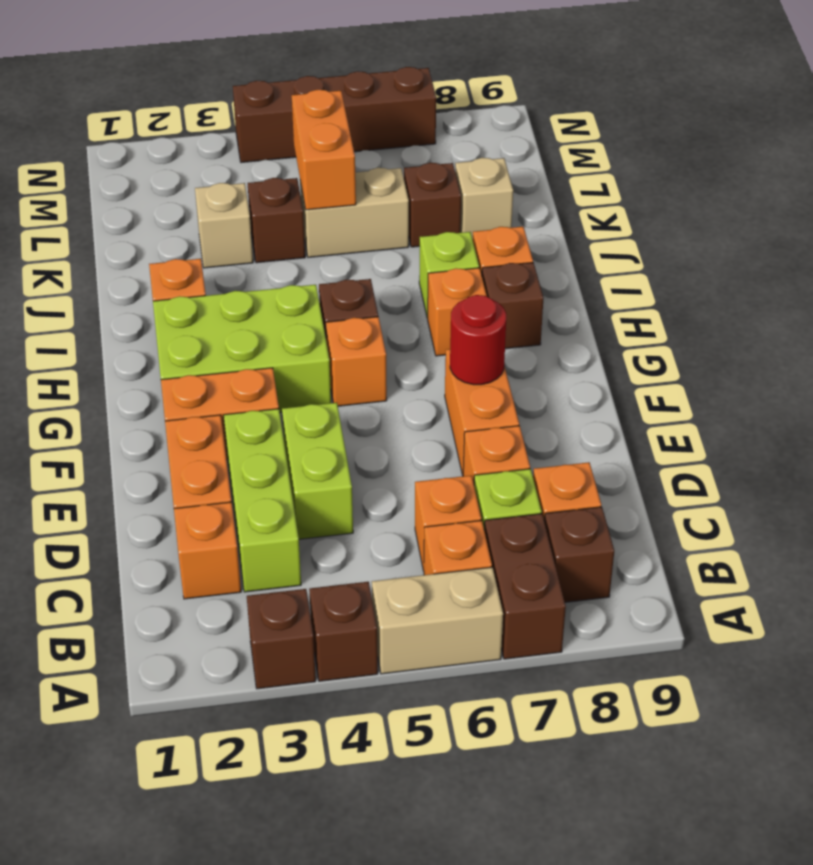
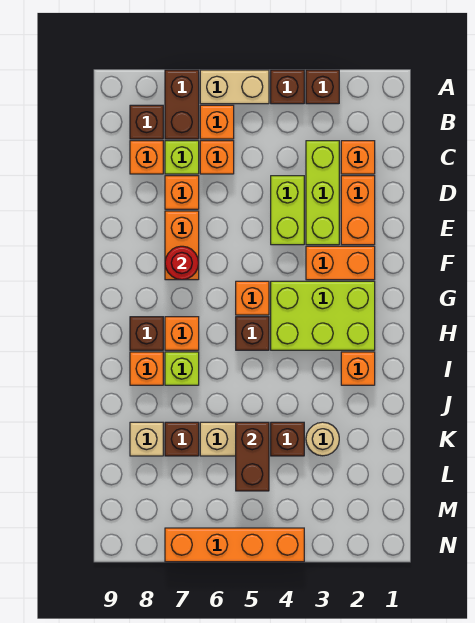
tan 1x1 brick [195,183,253,268] -> tan 1x1 round brick [306,422,339,456]
orange 1x2 brick [292,90,356,210] -> brown 1x2 brick [236,422,269,491]
brown 1x4 brick [233,67,436,163] -> orange 1x4 brick [165,528,304,562]

